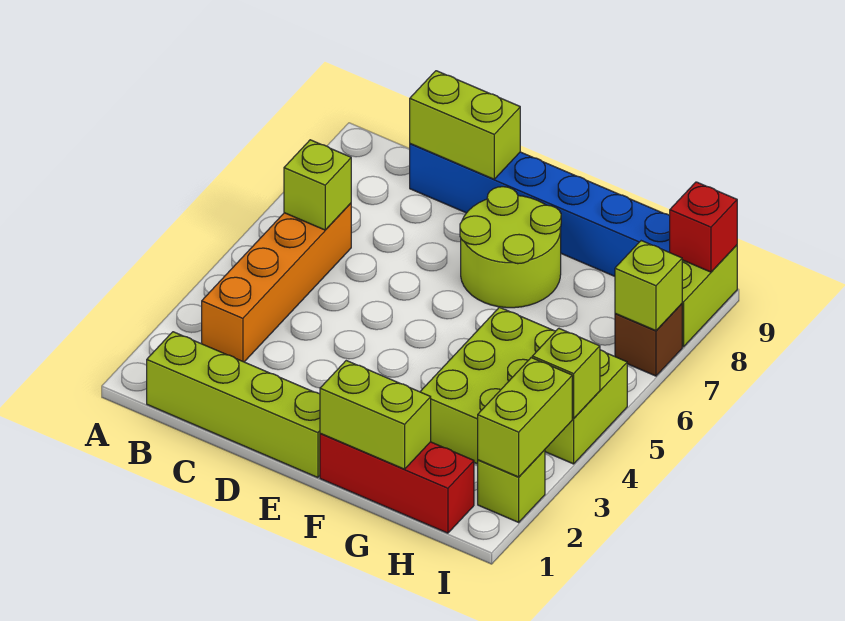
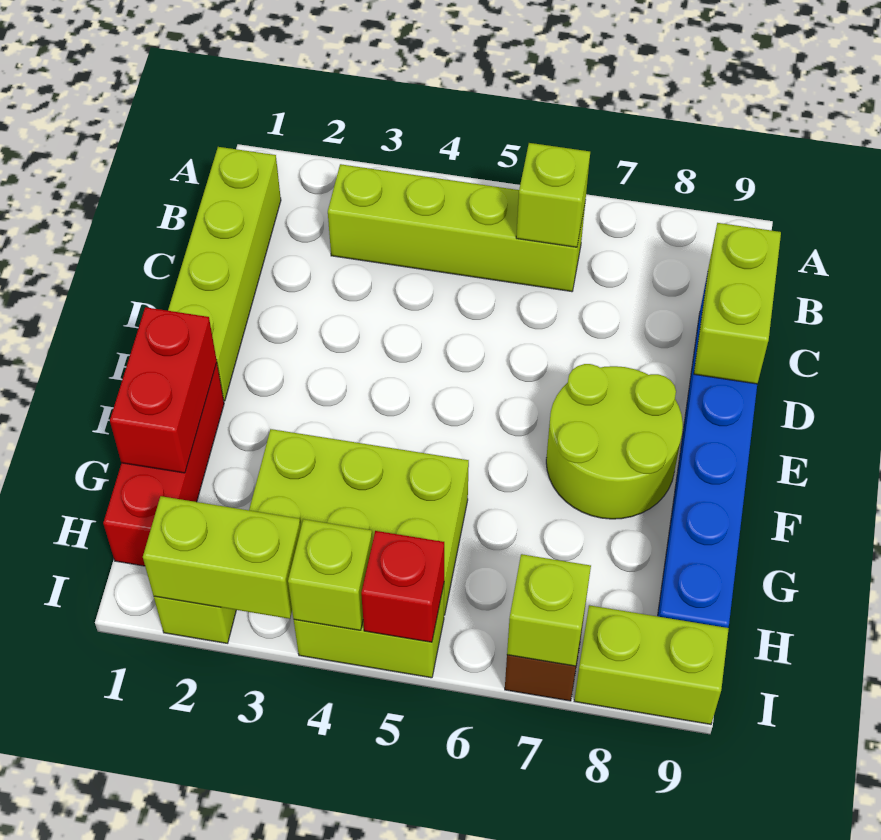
orange 1x4 brick [202,203,351,362] -> lime 1x4 brick [328,164,585,292]
lime 1x2 brick [320,361,431,469] -> red 1x2 brick [110,307,217,473]
red 1x1 brick [670,182,737,272] -> red 1x1 brick moved to [361,531,444,642]

